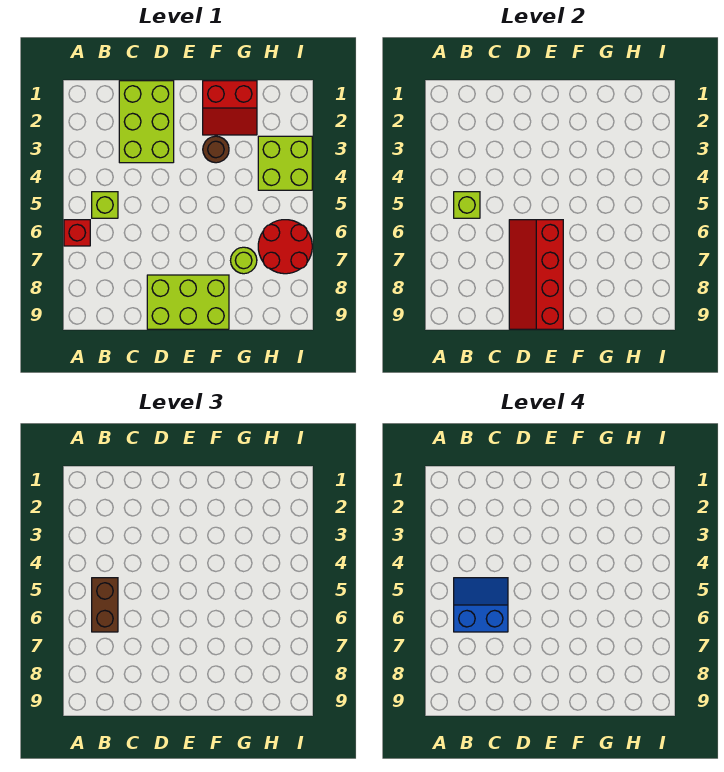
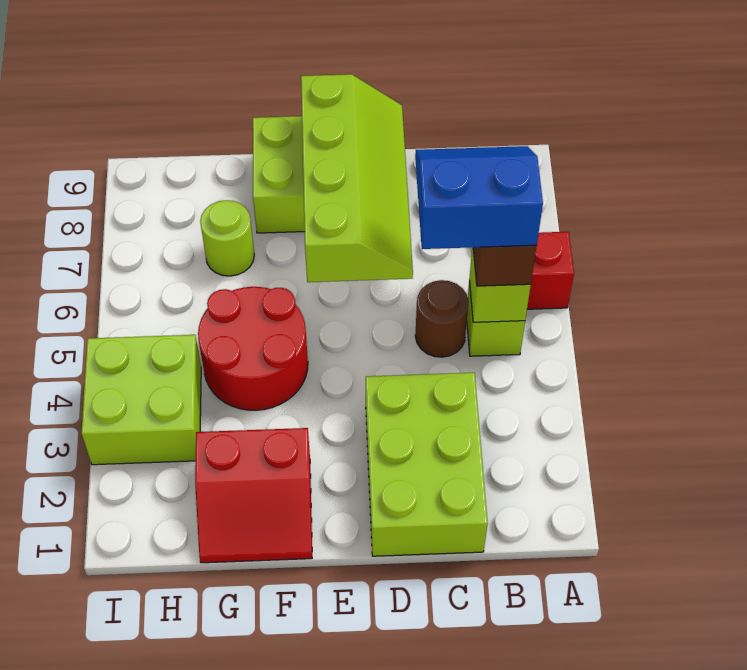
blue 2x2 slope [454,578,508,632] -> blue 2x2 slope turned to [415,146,543,249]
red 2x4 slope [509,220,563,329] -> lime 2x4 slope [301,74,413,282]
red 2x2 slope [203,81,257,135] -> red 2x2 slope turned to [195,428,312,563]
brown 1x1 round brick [203,136,229,163] -> brown 1x1 round brick moved to [415,280,469,357]
red 2x2 round brick [258,220,312,274] -> red 2x2 round brick moved to [198,287,308,410]

